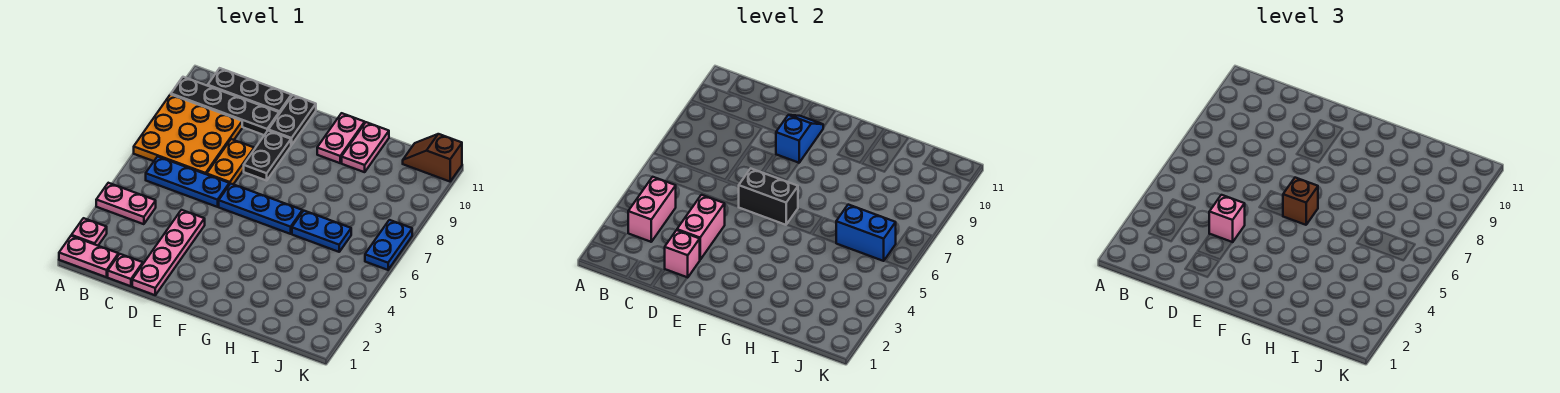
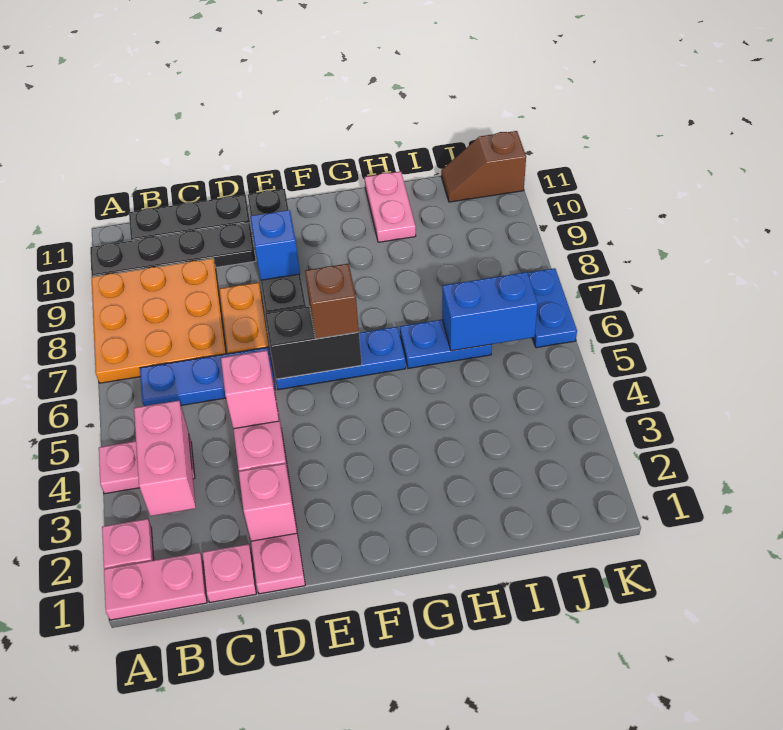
pink 1x2 plate [317,113,365,163] -> none

